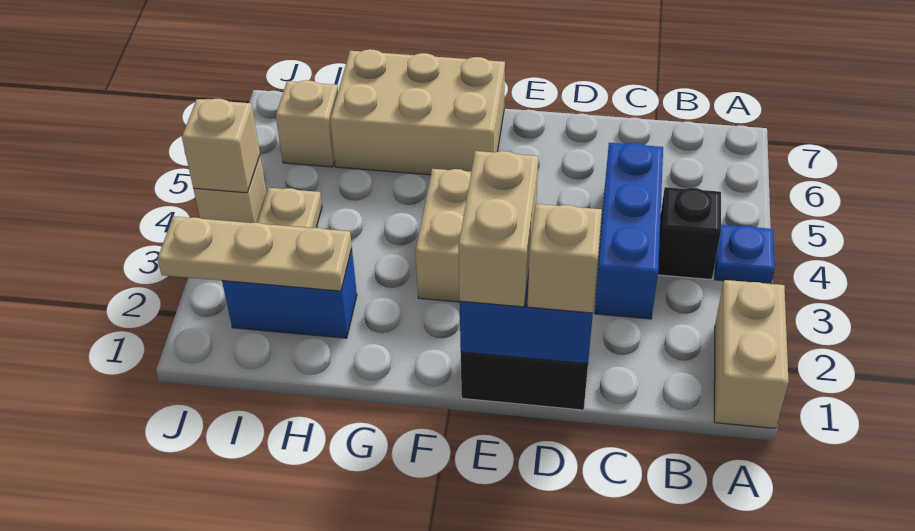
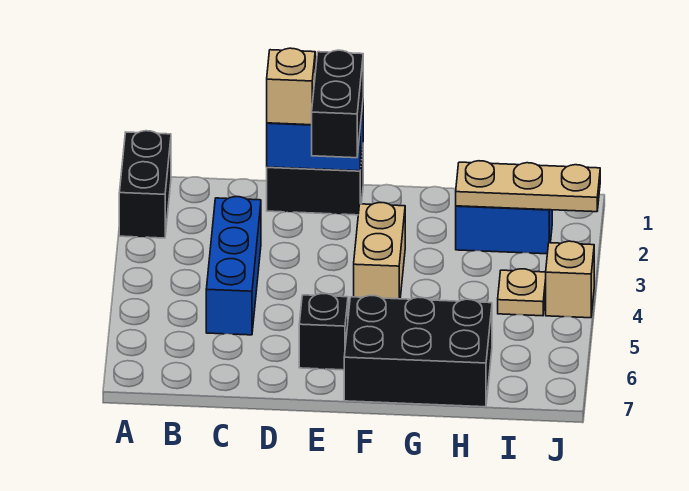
tan 1x2 brick [714,280,789,428] -> black 1x2 brick [119,131,171,238]
blue 1x1 plate [715,225,775,284] -> none
black 1x1 brick [658,187,721,280] -> black 1x1 brick moved to [299,294,348,370]
tan 1x2 brick [458,151,538,307] -> black 1x2 brick [312,50,363,158]
tan 2x3 brick [330,49,505,175] -> black 2x3 brick [344,295,492,407]
tan 1x1 brick [276,80,338,167] -> none
tan 1x1 brick [182,99,260,193] -> none

